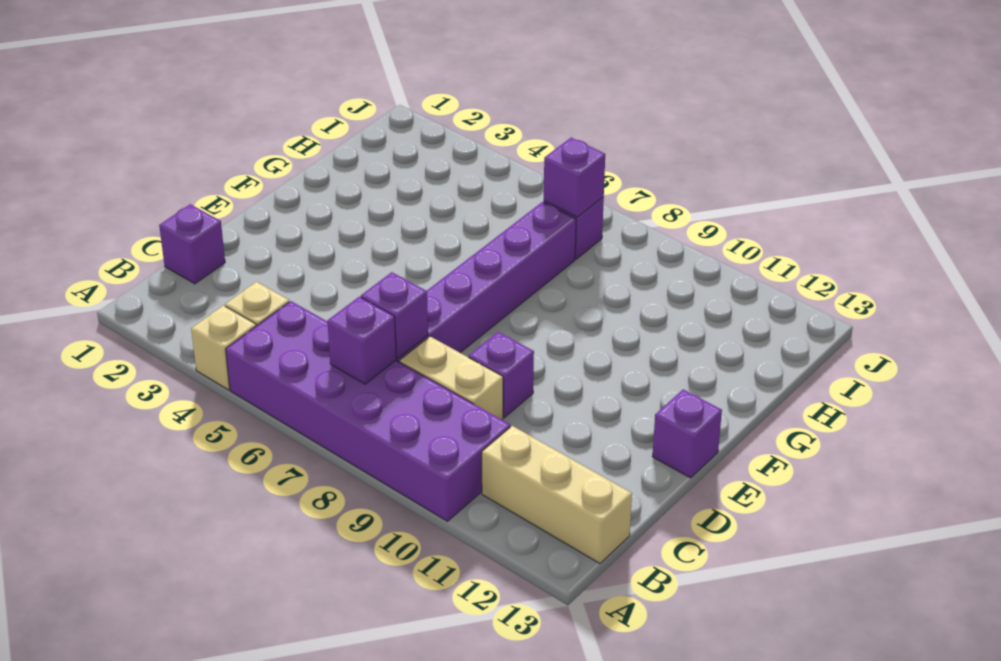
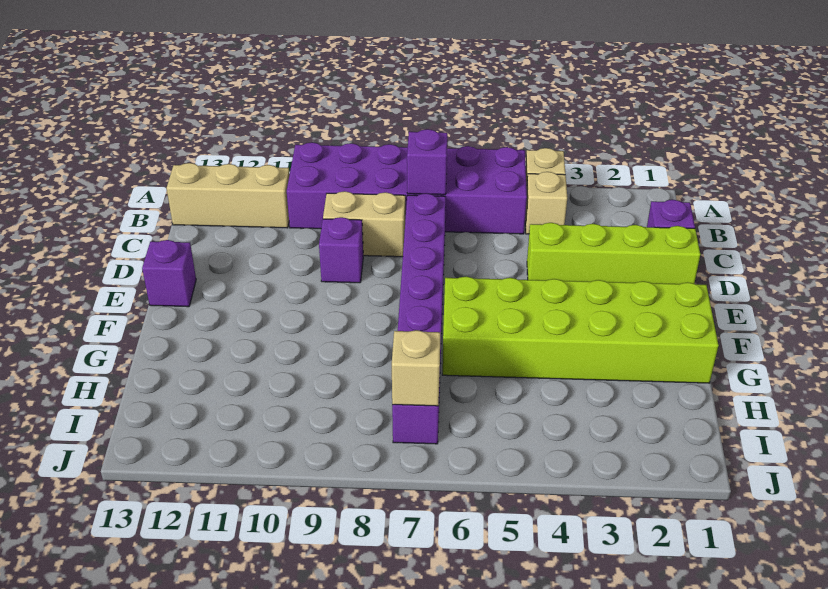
purple 1x1 brick [361,272,428,358] -> none
none -> lime 1x4 brick [527,223,700,284]
none -> lime 2x6 brick [442,277,719,383]
purple 1x1 brick [544,138,605,217] -> tan 1x1 brick [392,330,440,406]

